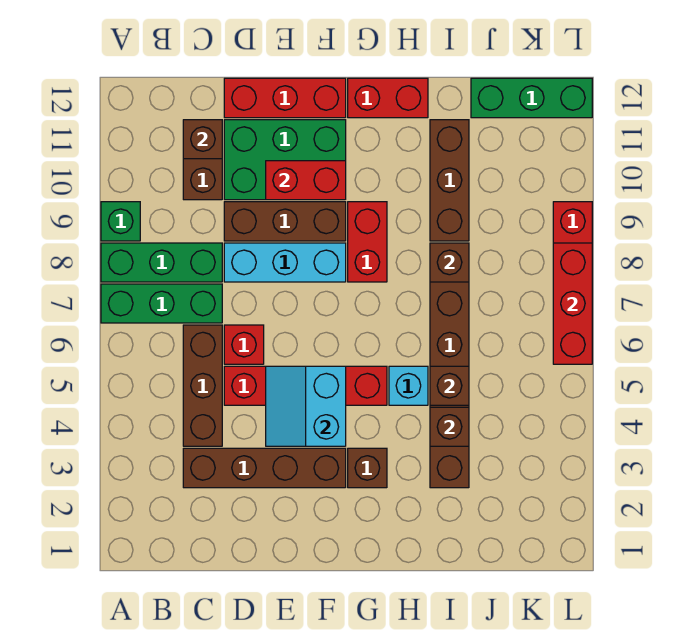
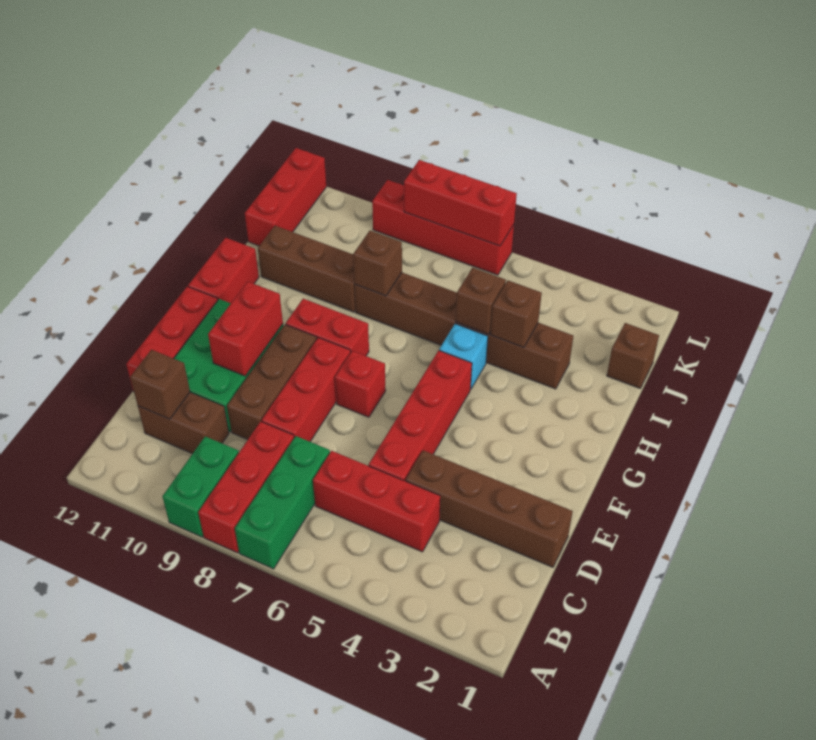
green 1x3 brick [101,243,222,282] -> red 1x3 brick [198,421,294,553]
green 1x1 brick [101,202,140,241] -> green 1x2 brick [162,436,239,537]
brown 1x4 brick [183,448,346,488] -> brown 1x4 brick turned to [406,450,573,567]
brown 1x3 brick [183,325,222,446] -> red 1x3 brick [313,451,440,552]
red 1x1 brick [224,325,264,364] -> red 1x1 brick moved to [335,351,386,417]
cyan 1x3 brick [224,243,346,282] -> red 1x3 brick [262,338,351,442]
cyan 2x2 slope [266,366,346,446] -> none
brown 1x1 brick [348,448,387,488] -> brown 1x1 brick moved to [607,323,659,388]
green 1x3 brick [471,78,592,118] -> red 1x3 brick [245,148,326,246]

